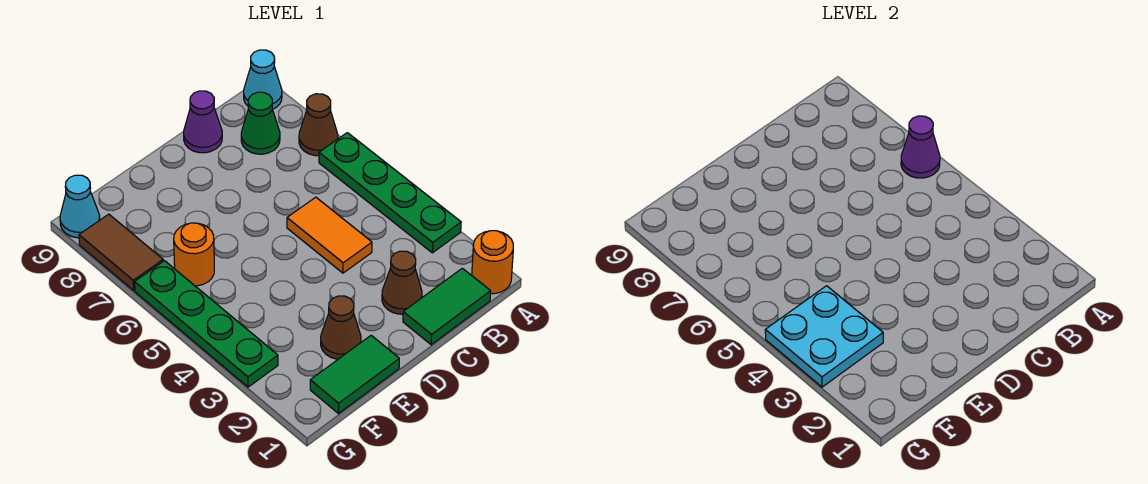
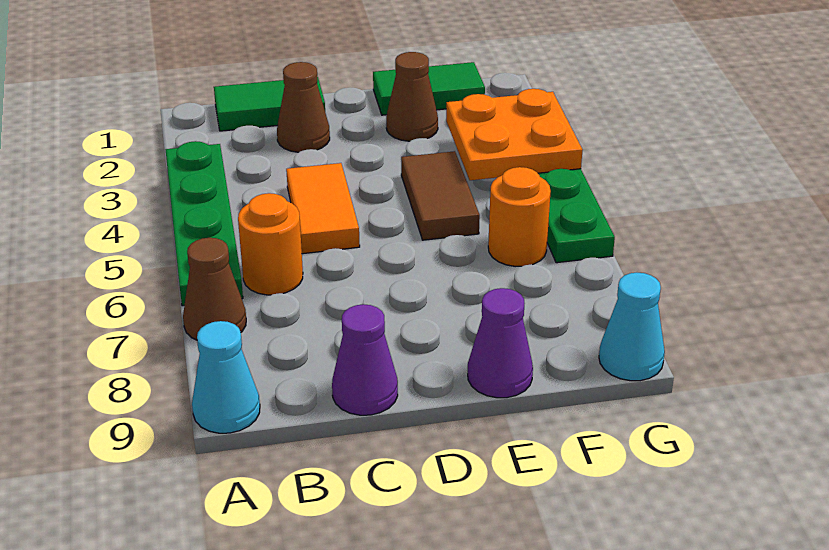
orange 1x1 round brick [472,231,513,294] -> orange 1x1 round brick moved to [238,193,303,295]
purple 1x1 cone [901,116,940,178] -> purple 1x1 cone moved to [468,288,533,398]
green 1x1 cone [241,92,280,154] -> none
cyan 2x2 plate [765,286,883,387] -> orange 2x2 plate [446,89,582,180]
brown 1x2 tile [79,214,163,290] -> brown 1x2 tile moved to [401,151,480,240]

